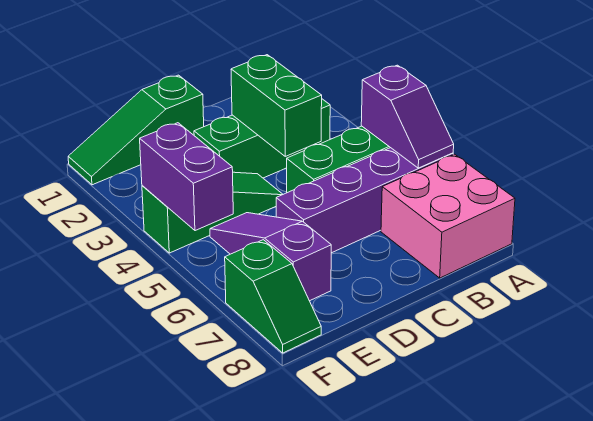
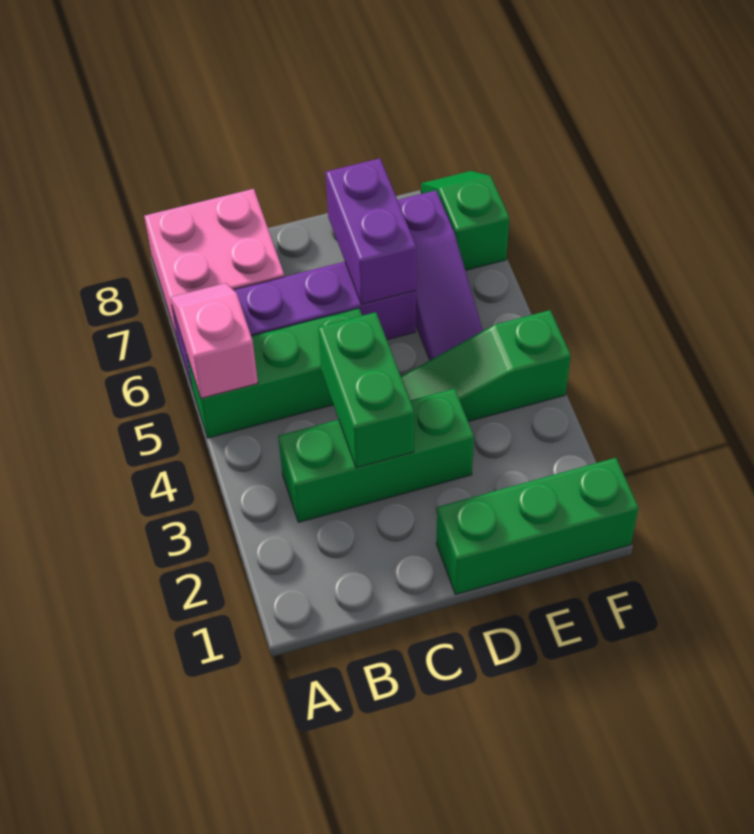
purple 1x2 slope [361,65,454,168] -> pink 1x2 slope [171,283,258,398]
green 1x3 slope [68,75,204,185] -> green 1x3 brick [436,458,639,595]
purple 1x2 brick [140,123,233,231] -> purple 1x2 brick moved to [326,158,416,305]

